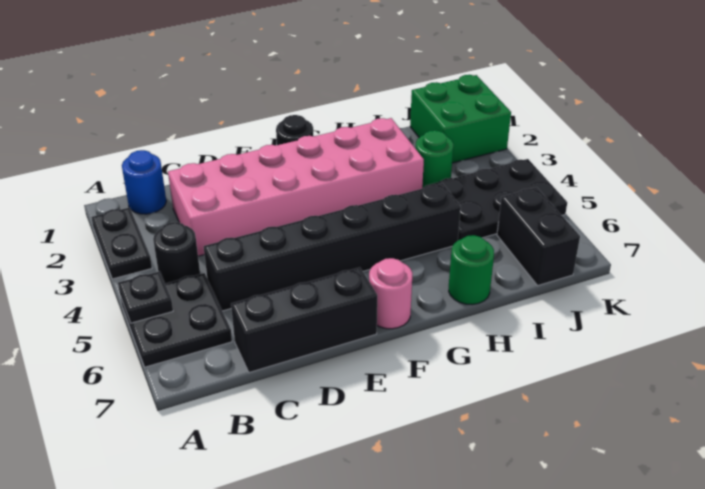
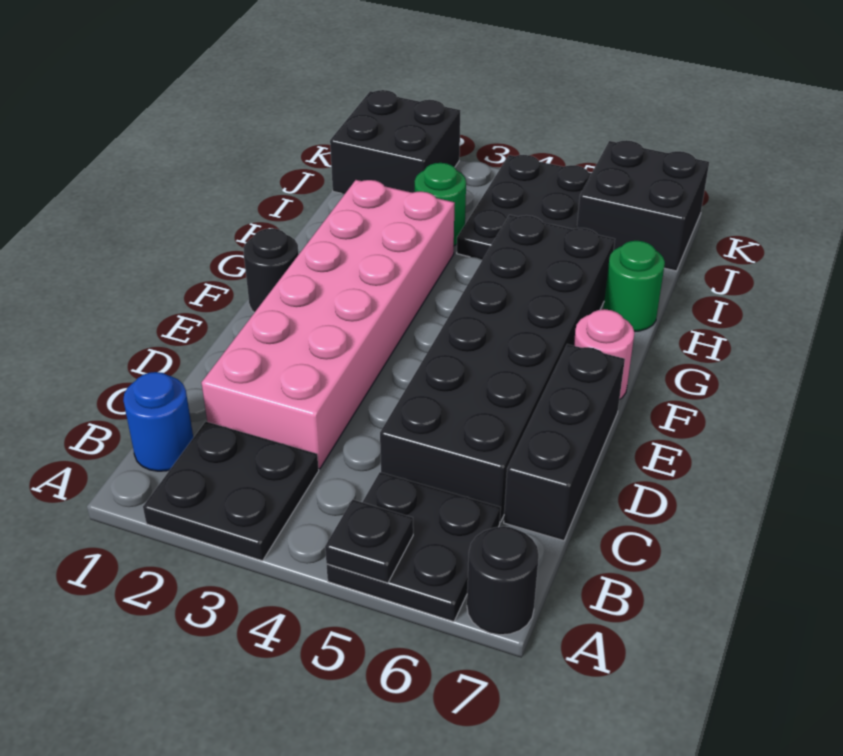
black 1x2 plate [91,208,152,279] -> black 2x2 plate [143,421,319,561]
black 1x1 round brick [153,222,200,284] -> black 1x1 round brick moved to [467,526,539,635]
black 1x6 brick [204,183,461,311] -> black 2x6 brick [380,215,615,522]
green 2x2 brick [410,75,511,163] -> black 2x2 brick [330,90,461,194]
black 1x2 brick [497,187,580,285] -> black 2x2 brick [577,140,709,271]

